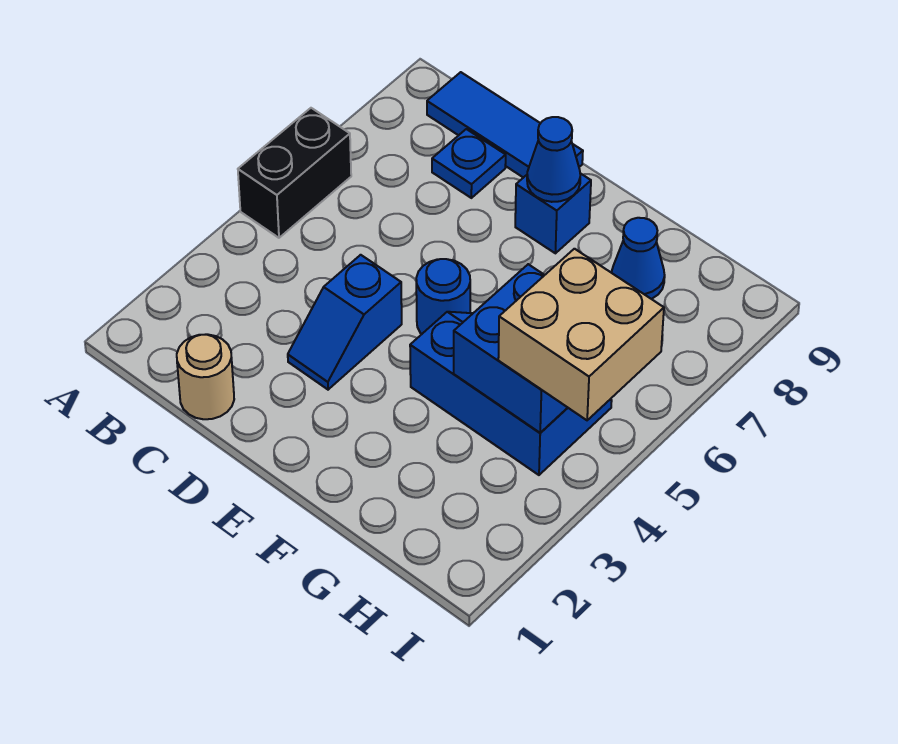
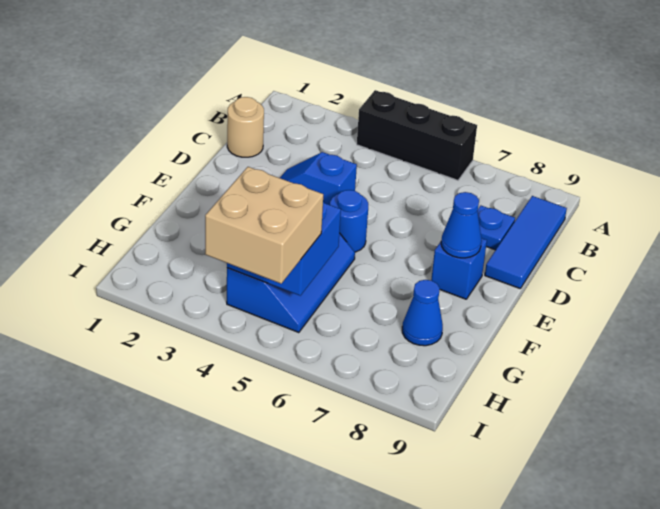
black 1x2 brick [238,108,351,238] -> black 1x3 brick [357,90,477,180]

